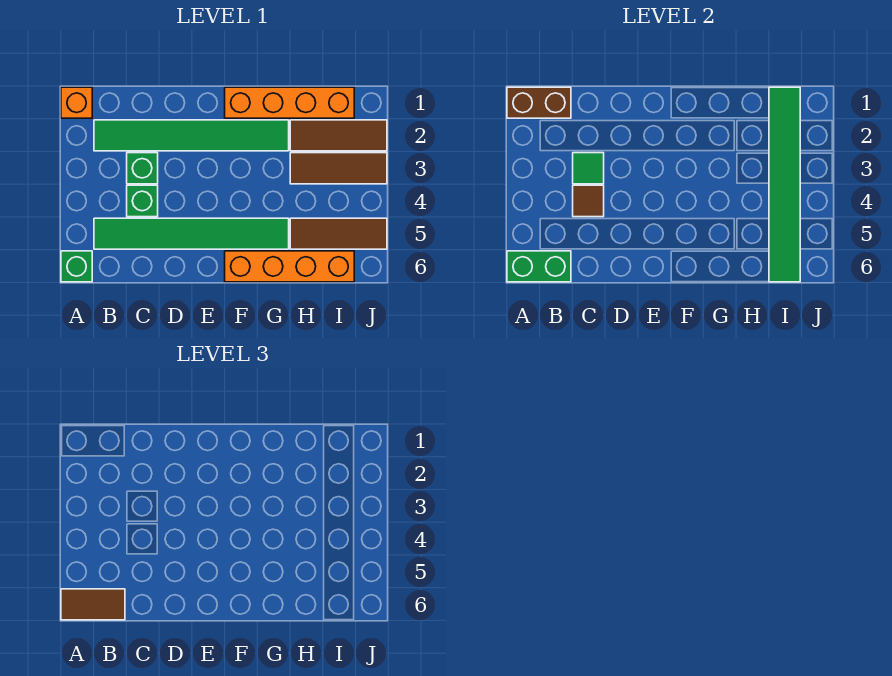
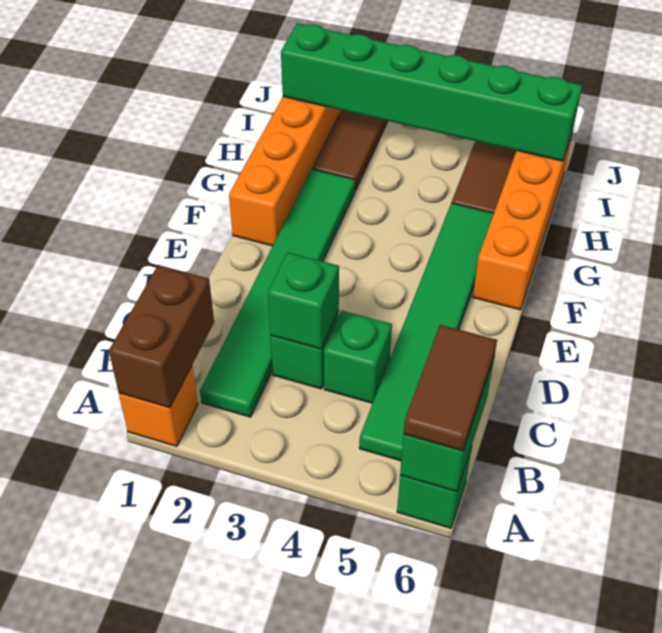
green 1x1 tile [573,153,604,184] -> green 1x1 brick [268,252,339,349]
brown 1x1 tile [573,185,604,217] -> none
brown 1x3 tile [290,153,387,184] -> none
green 1x6 tile [769,87,800,282] -> green 1x6 brick [281,23,582,161]

